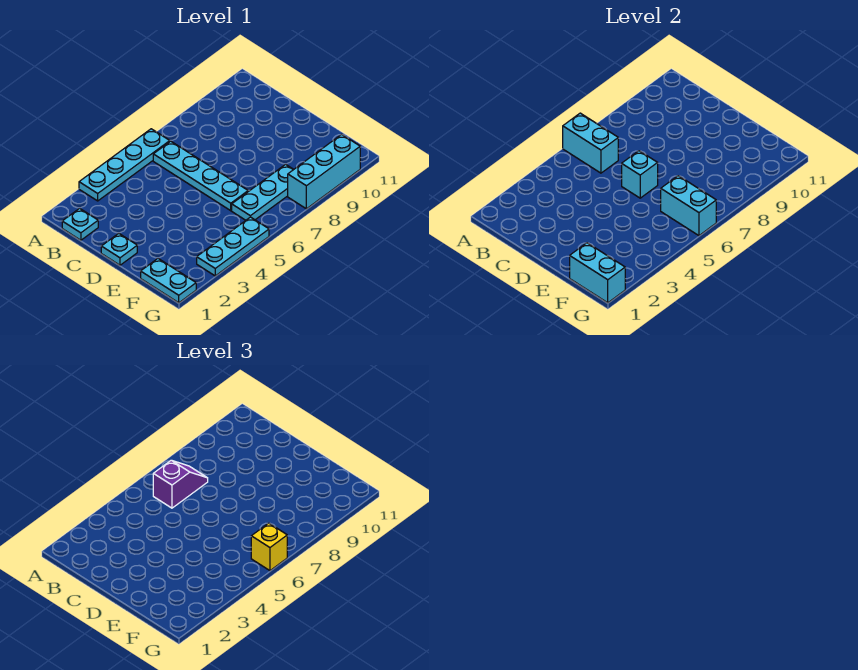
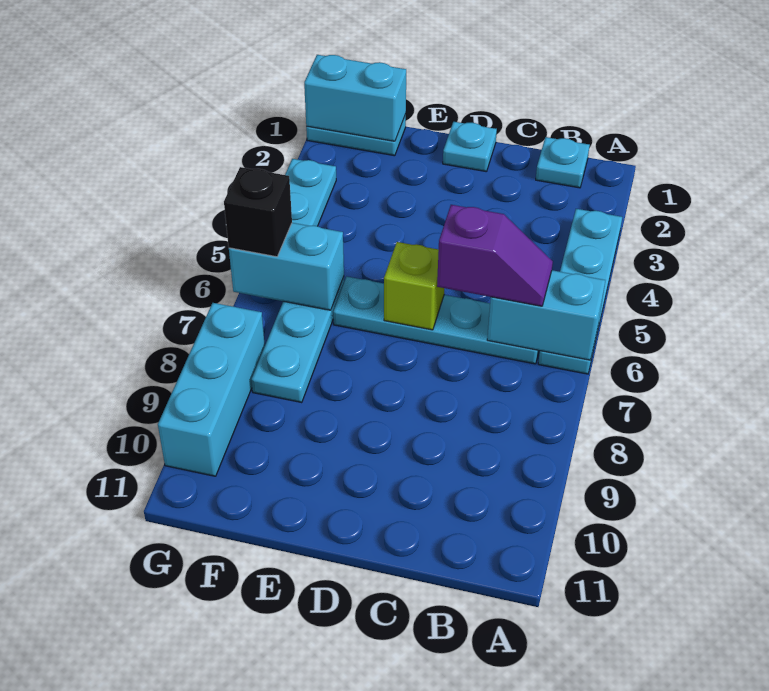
purple 1x2 slope [153,460,208,508] -> purple 1x2 slope turned to [437,205,553,306]
cyan 1x1 brick [622,151,658,198] -> lime 1x1 brick [384,242,444,330]
yellow 1x1 brick [251,523,287,571] -> black 1x1 brick [224,167,292,257]

